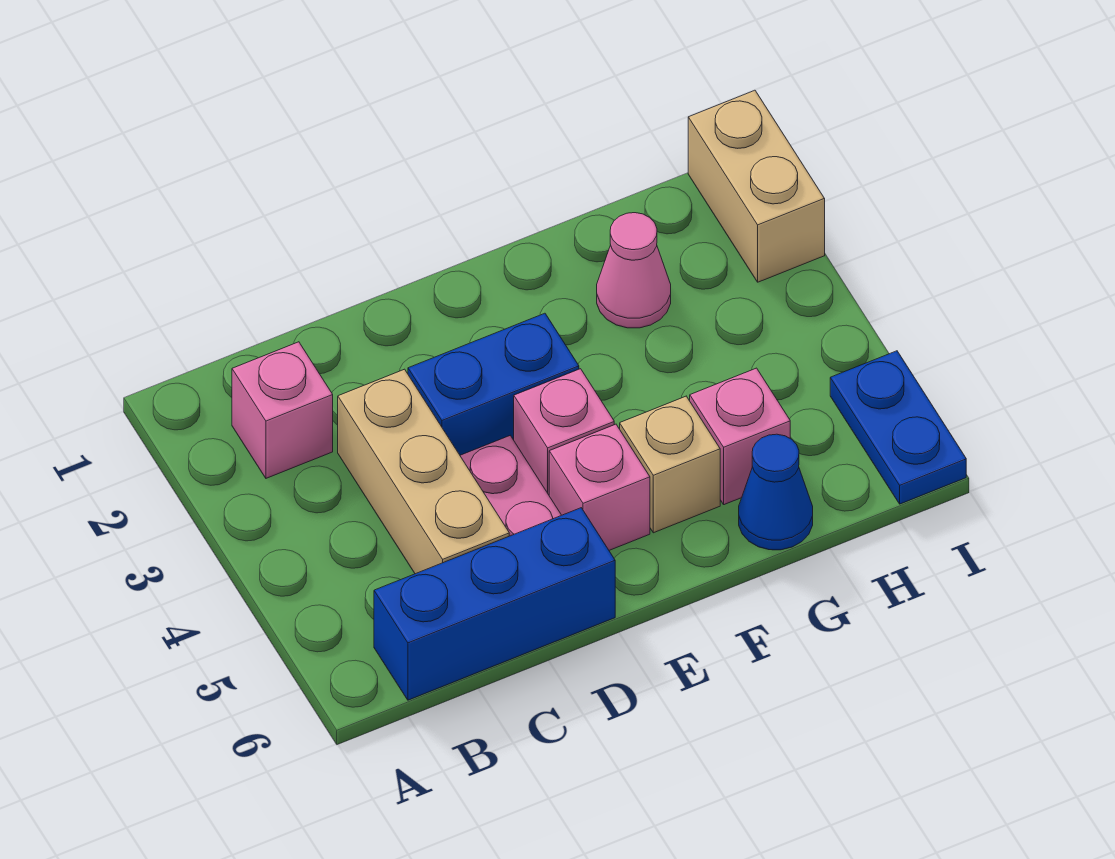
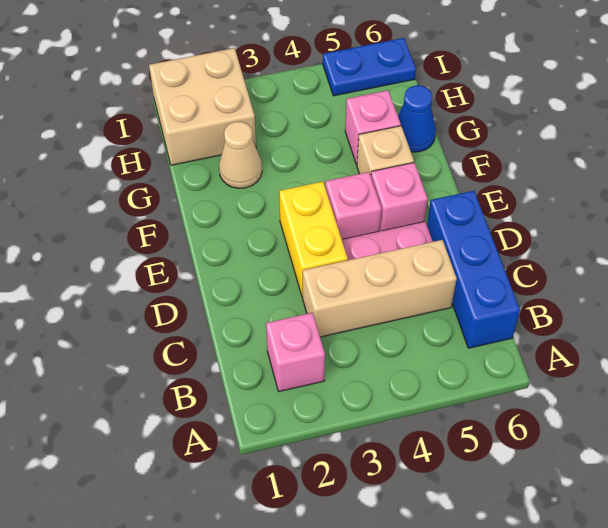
blue 1x2 brick [408,313,579,455] -> yellow 1x2 brick [279,182,348,297]
pink 1x1 cone [597,213,671,328] -> tan 1x1 cone [219,122,262,188]
tan 1x2 brick [688,90,825,282] -> tan 2x2 brick [149,48,256,165]

